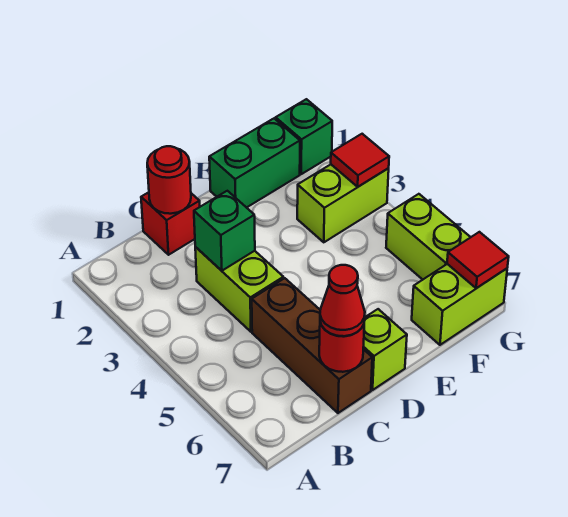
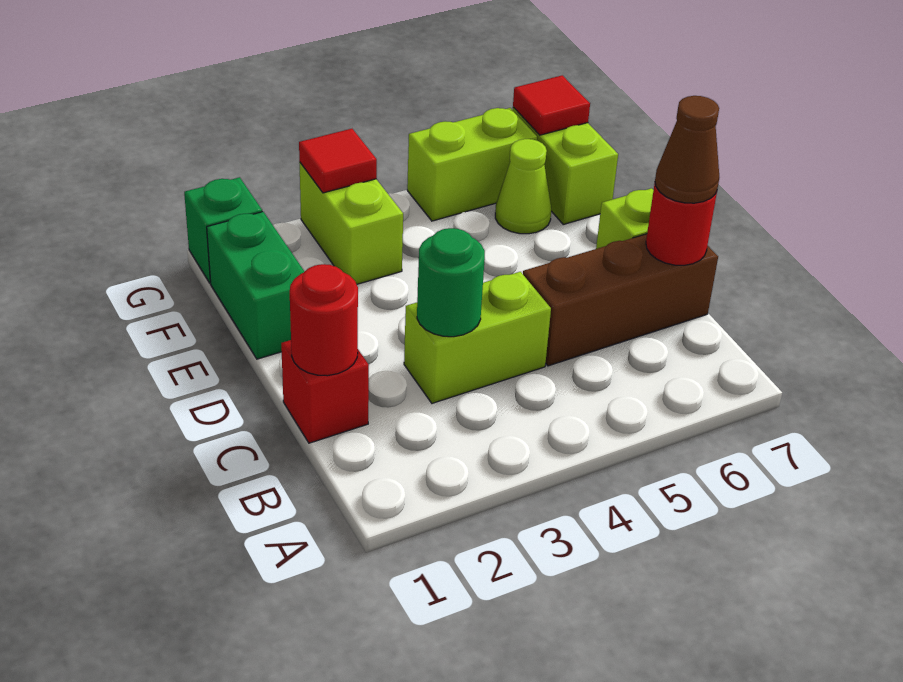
green 1x1 brick [194,191,255,271] -> green 1x1 round brick [417,228,485,337]
red 1x1 cone [320,265,365,336] -> brown 1x1 cone [655,96,719,203]
none -> lime 1x1 cone [495,139,551,234]

